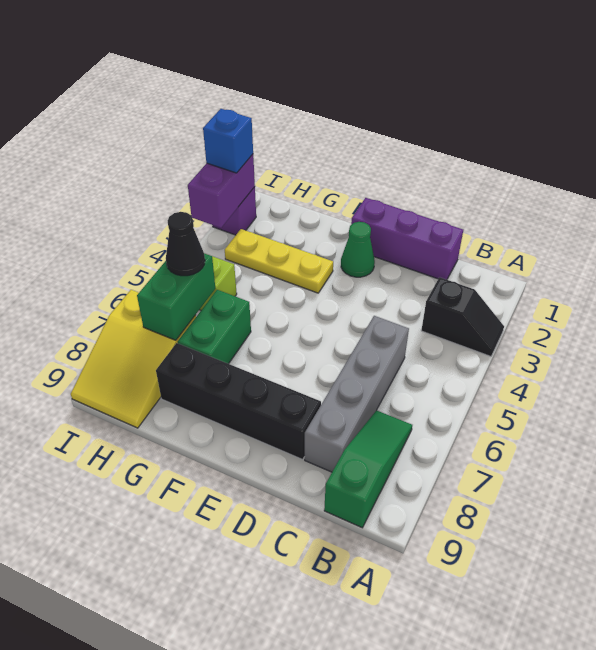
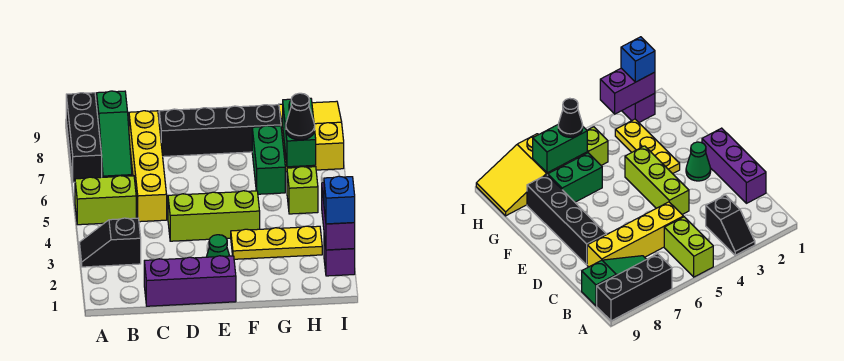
none -> lime 1x2 brick [75,176,136,225]
none -> black 1x3 brick [66,93,102,182]
grey 1x4 brick [305,316,409,472] -> yellow 1x4 brick [129,111,167,222]
none -> lime 1x3 brick [168,191,260,241]

